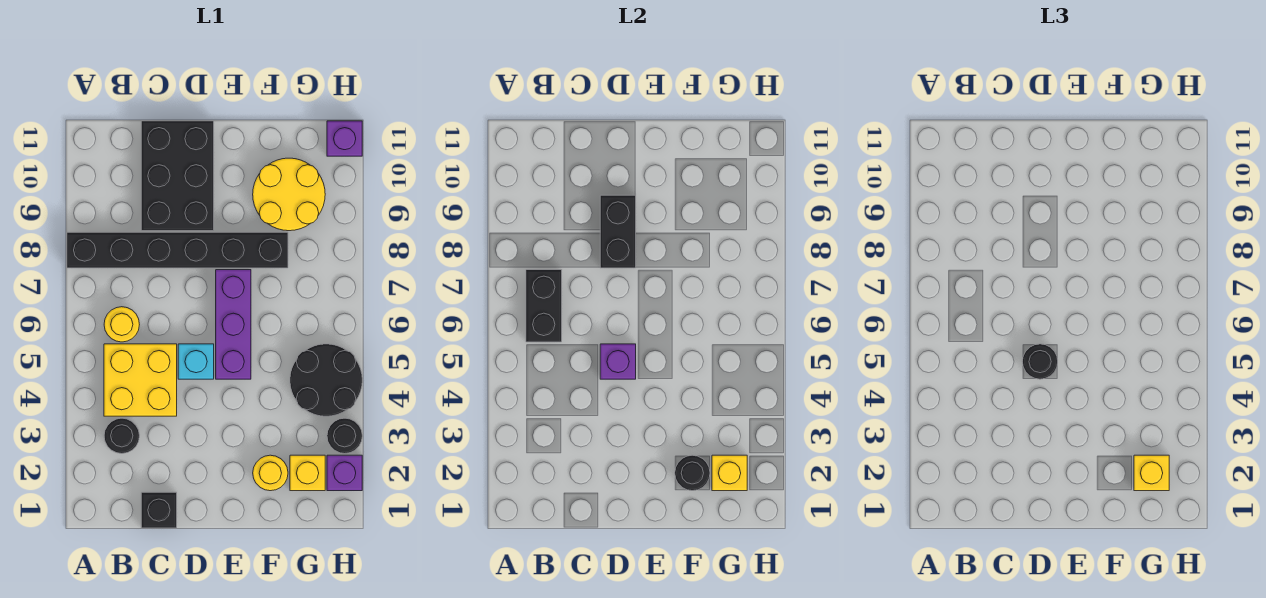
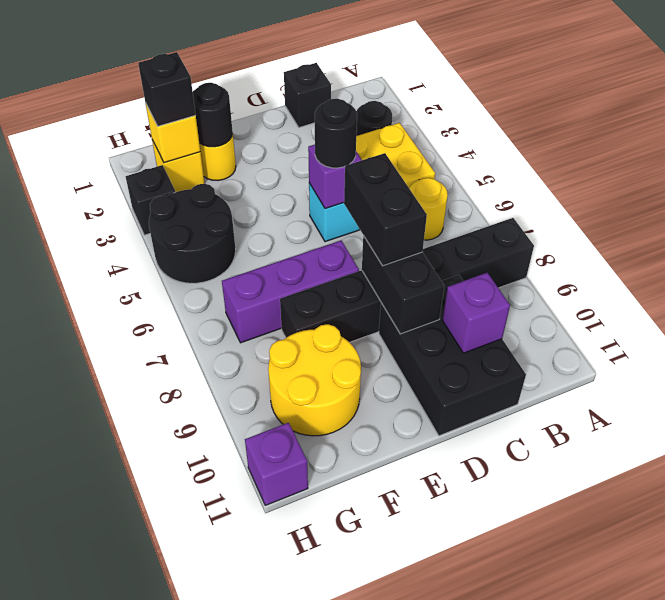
black 1x2 brick [526,270,562,342] -> black 1x2 brick moved to [344,153,427,266]
purple 1x3 brick [216,270,251,379] -> purple 1x3 brick turned to [222,240,359,343]
yellow 1x1 brick [1134,455,1169,491] -> black 1x1 brick [138,52,196,126]
purple 1x1 brick [327,455,362,491] -> purple 1x1 brick moved to [442,273,510,353]
black 1x1 round brick [327,418,362,454] -> black 1x1 brick [126,165,175,235]

